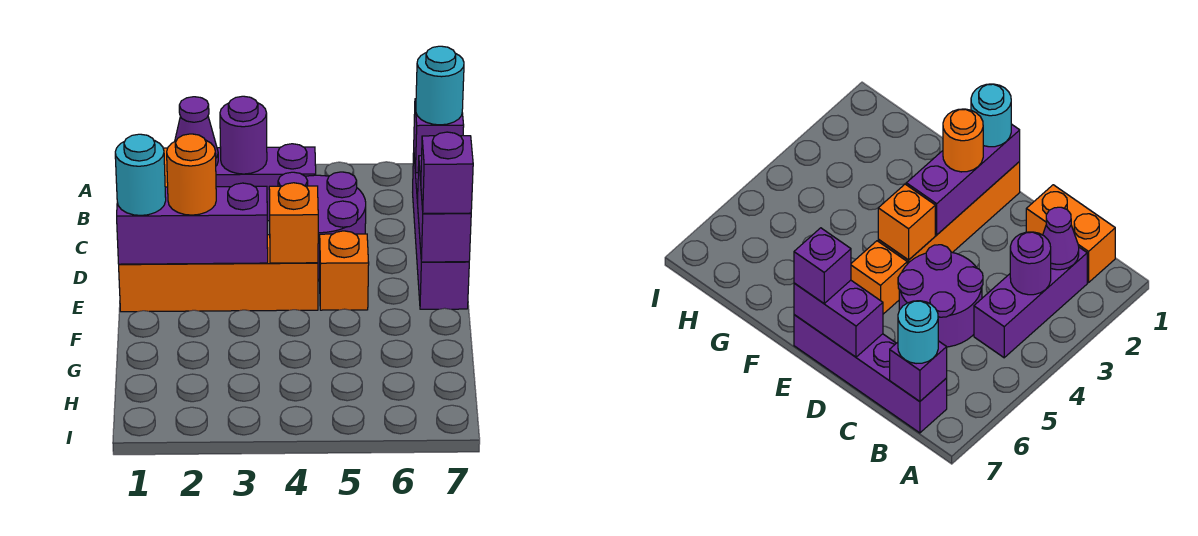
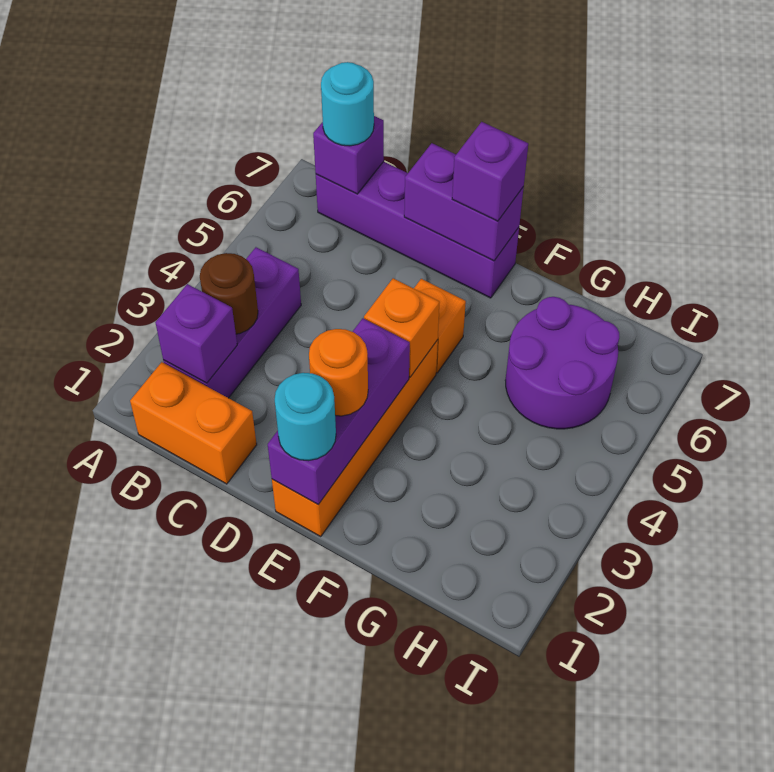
purple 1x1 cone [175,97,218,166] -> purple 1x1 brick [155,284,237,383]
purple 1x1 round brick [220,96,267,174] -> brown 1x1 round brick [200,253,258,334]
purple 2x2 round brick [278,172,366,280] -> purple 2x2 round brick moved to [506,297,619,429]

